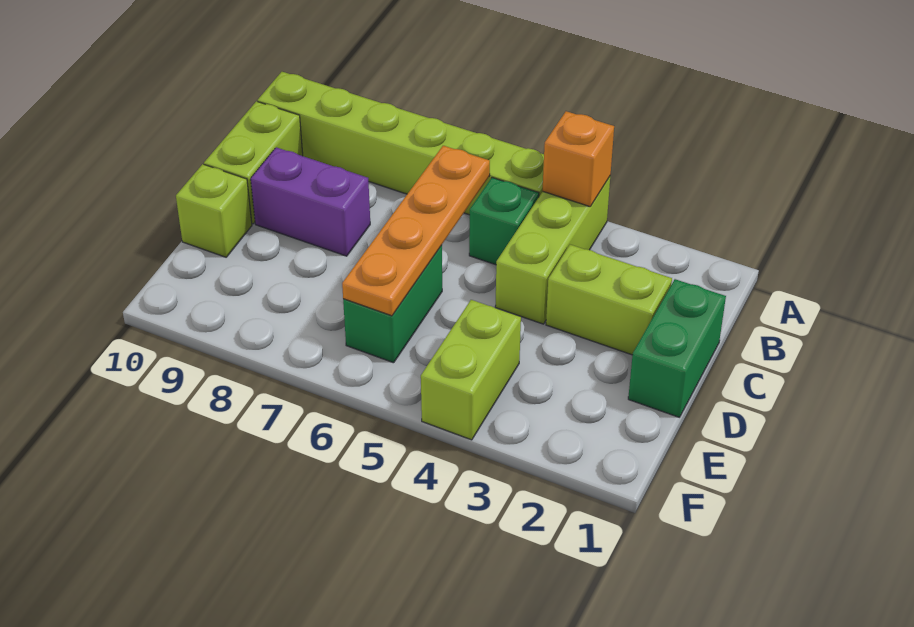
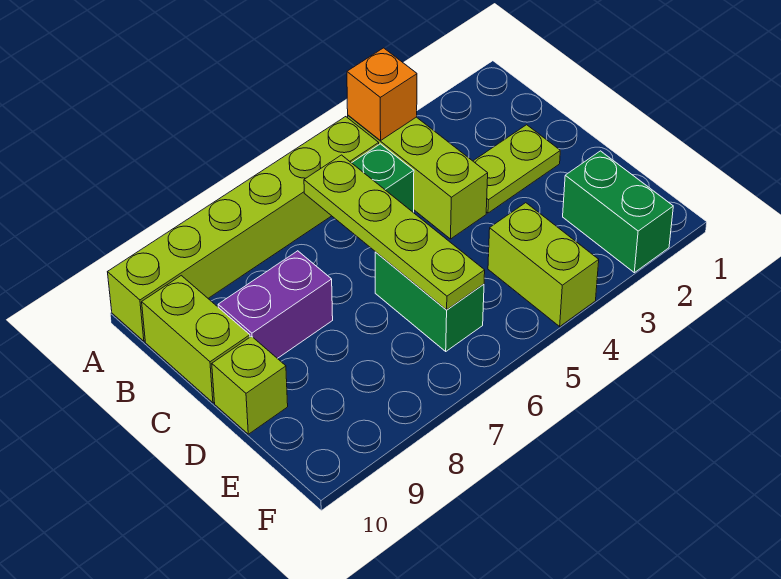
orange 1x4 plate [342,146,490,316] -> lime 1x4 plate [304,155,485,310]
green 1x2 brick [628,279,726,417] -> green 1x2 brick moved to [563,151,673,273]
lime 1x2 brick [546,245,672,355] -> lime 1x2 plate [473,125,560,213]

